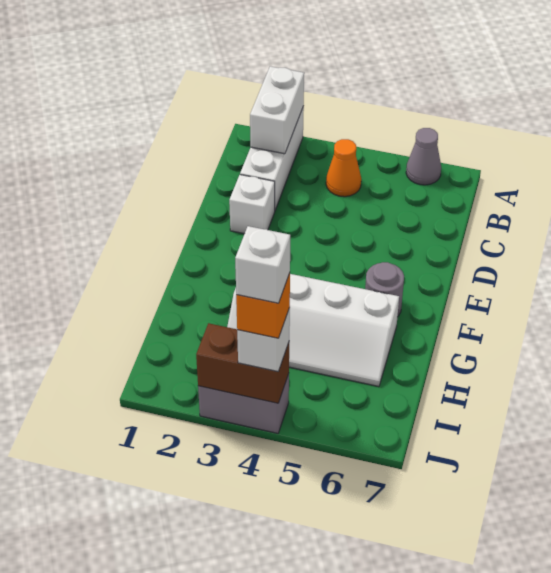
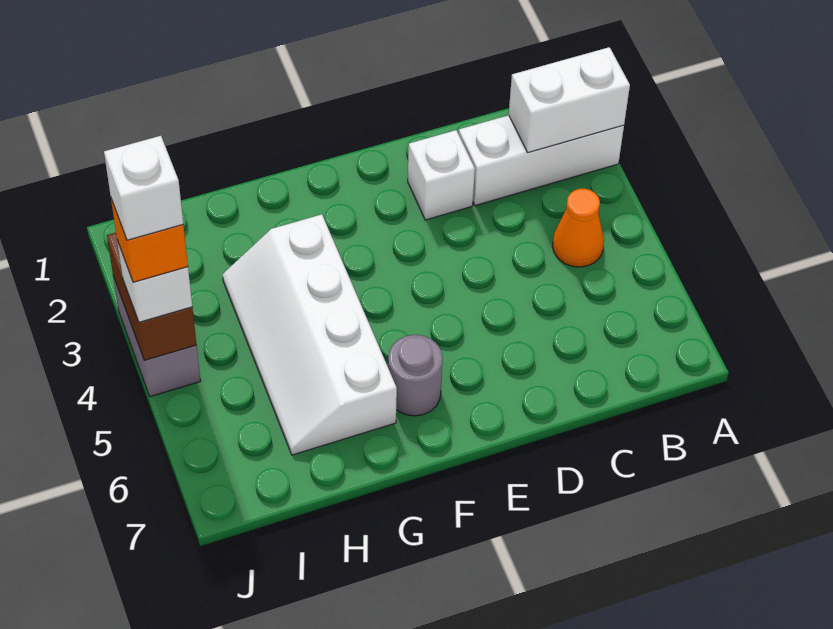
grey 1x1 cone [406,128,441,185] -> none

